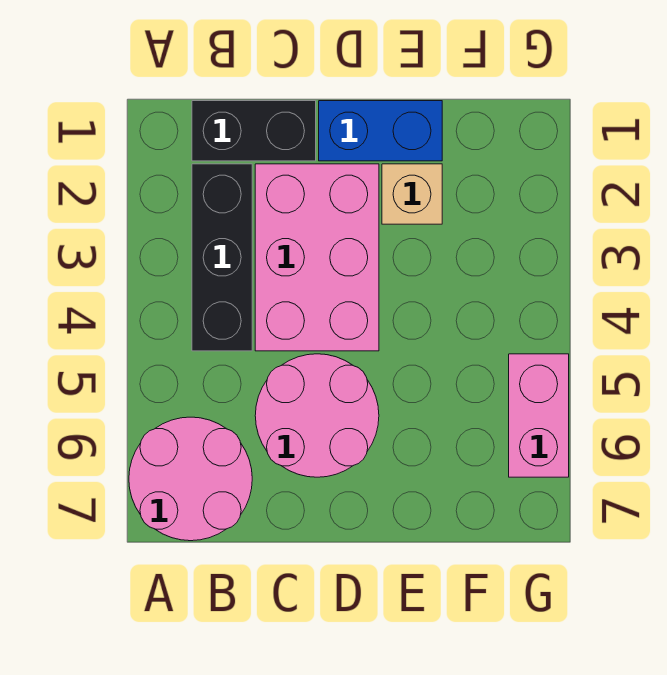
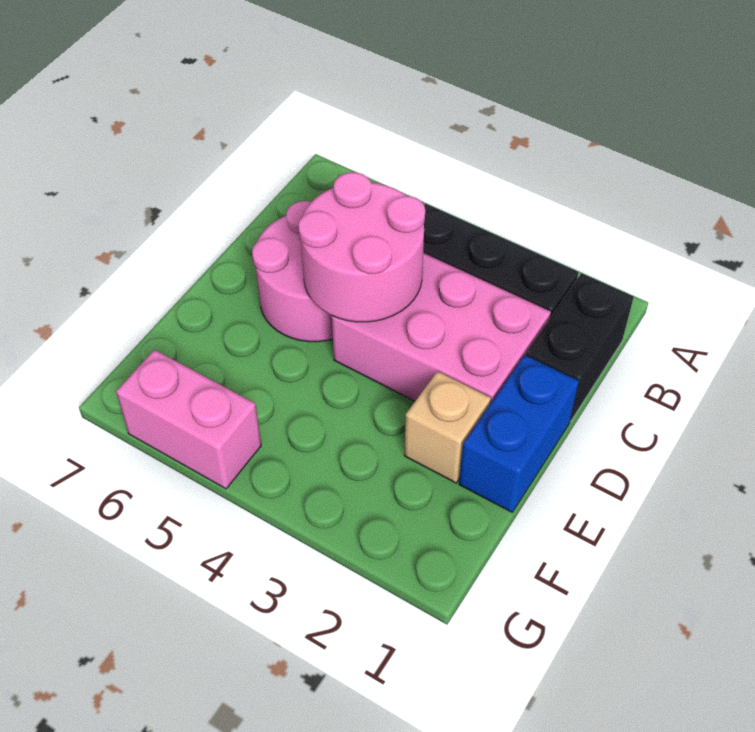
pink 2x2 round brick [129,417,252,541] -> pink 2x2 round brick moved to [298,172,425,322]

